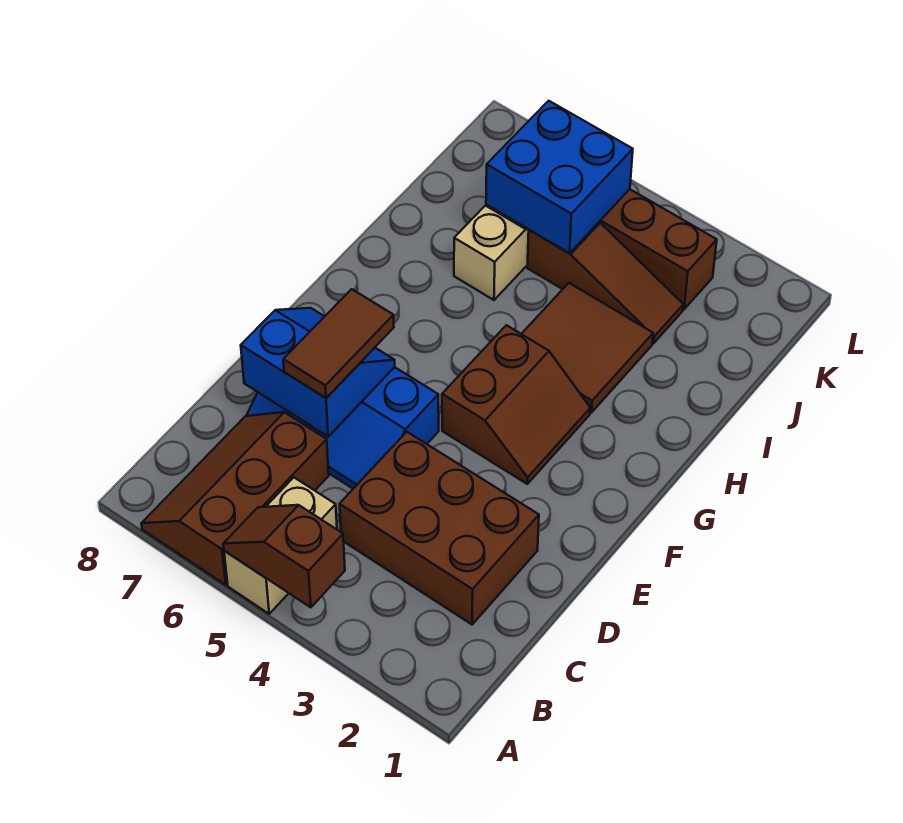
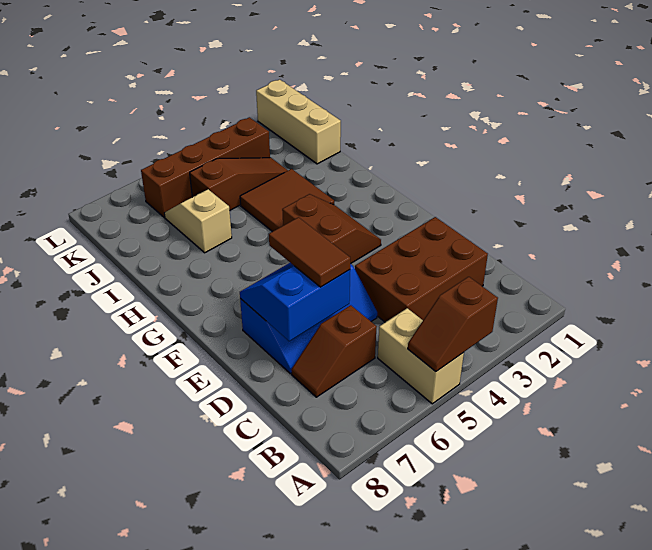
brown 2x3 slope [141,412,329,585] -> brown 1x2 slope [291,305,377,397]
none -> tan 1x3 brick [256,79,341,164]
blue 2x2 brick [486,101,633,253] -> none

